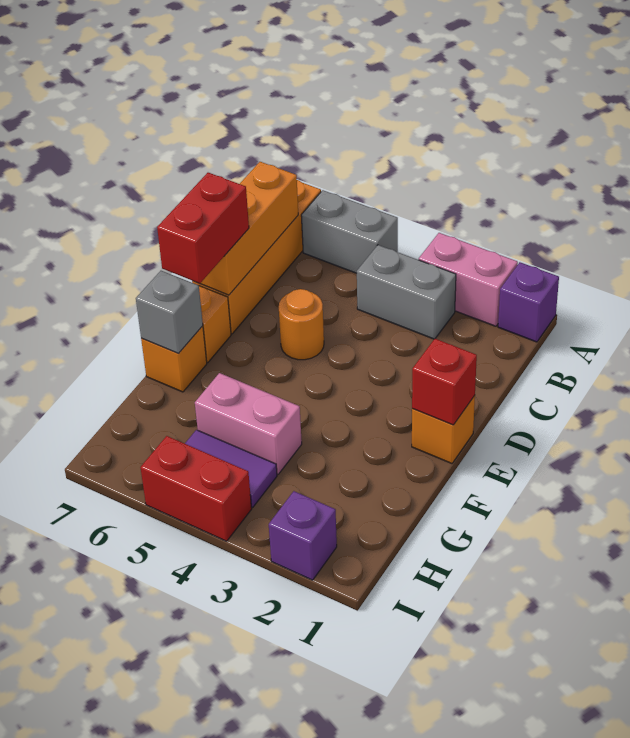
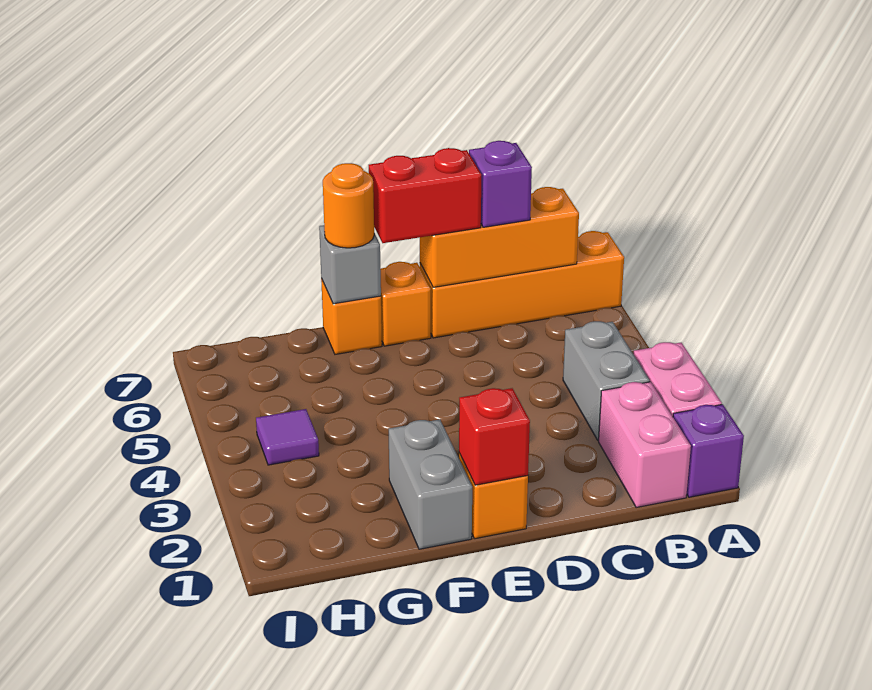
grey 1x2 brick [301,190,398,273] -> grey 1x2 brick moved to [389,419,472,549]
orange 1x1 round brick [279,289,324,360] -> orange 1x1 round brick moved to [323,163,374,248]
pink 1x2 brick [195,373,302,474] -> pink 1x2 brick moved to [599,382,691,508]
purple 1x2 tile [185,430,277,507] -> purple 1x1 tile [256,409,319,465]
purple 1x1 brick [269,491,337,580] -> purple 1x1 brick moved to [469,141,532,227]
red 1x2 brick [140,436,252,541] -> none

